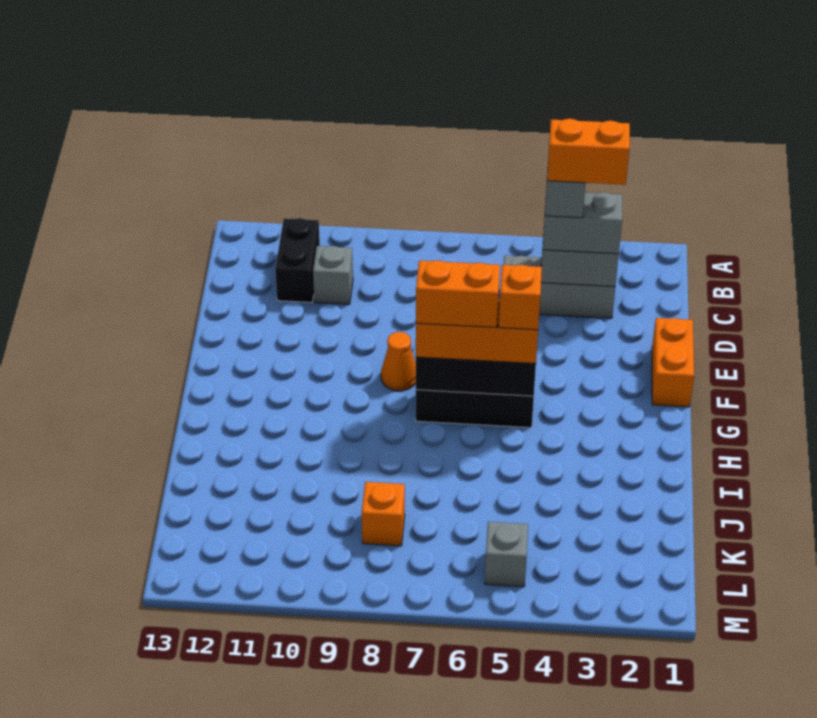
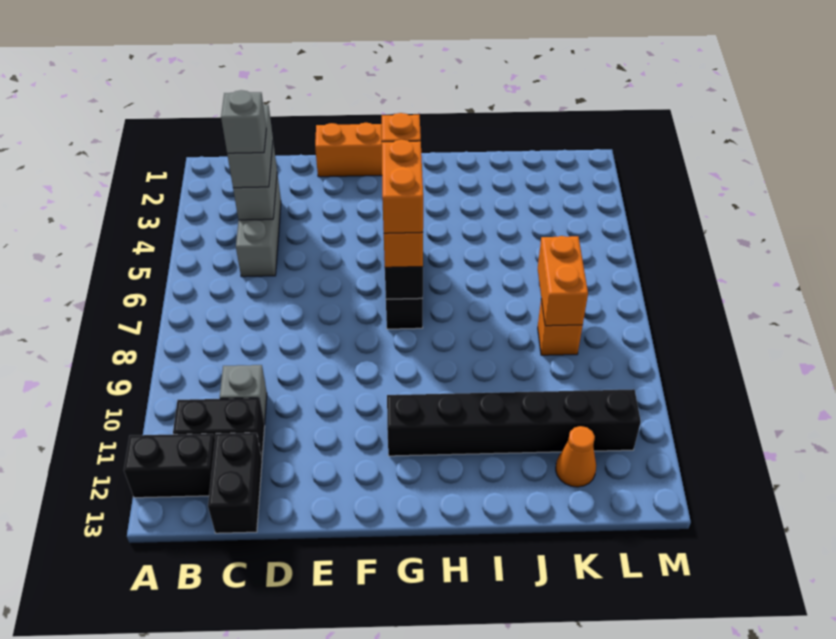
none -> black 1x2 brick [124,434,215,498]
orange 1x2 brick [547,119,630,185] -> orange 1x2 brick moved to [538,236,588,326]
none -> black 1x2 brick [208,433,262,533]
orange 1x1 cone [381,332,416,391] -> orange 1x1 cone moved to [556,426,596,487]
none -> black 1x6 brick [387,389,641,456]
grey 1x1 brick [485,522,528,587] -> none

